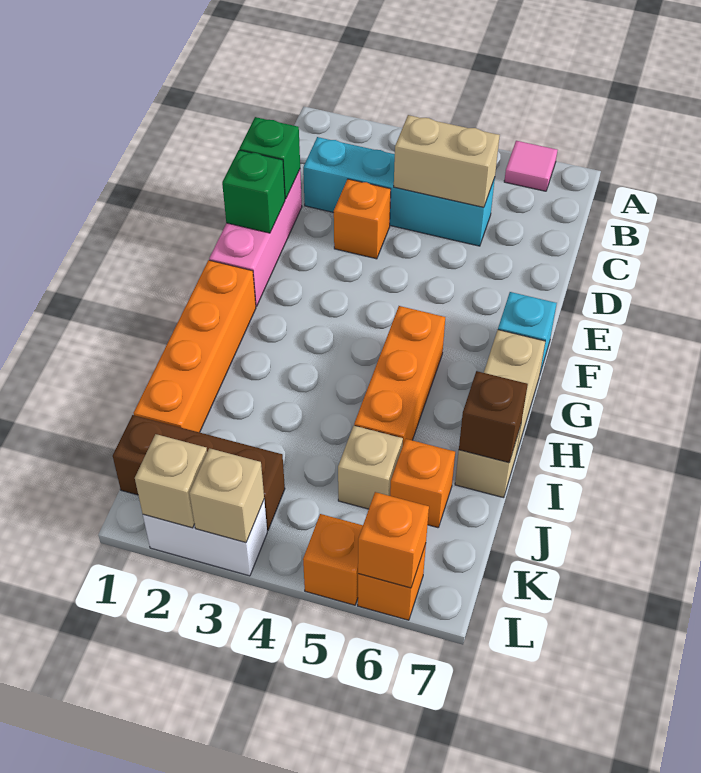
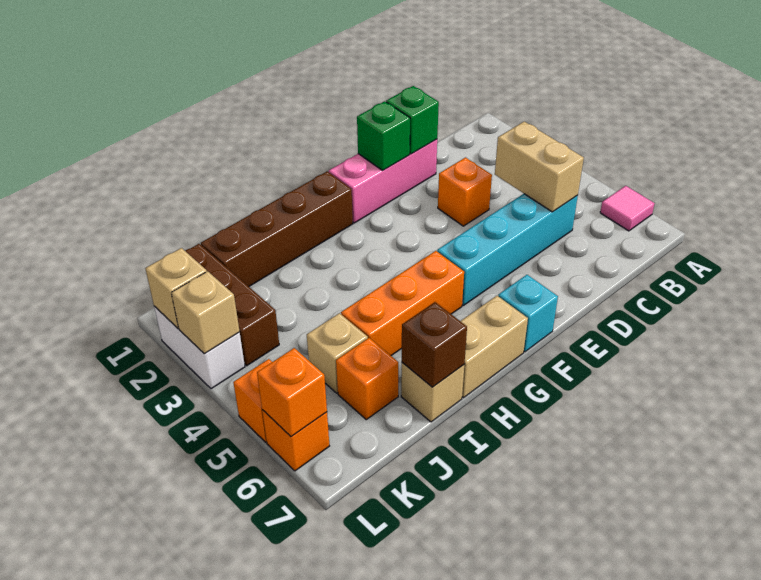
cyan 1x4 brick [303,137,495,246] -> cyan 1x4 brick turned to [437,194,578,305]
orange 1x4 brick [134,260,256,432] -> brown 1x4 brick [201,171,353,286]

